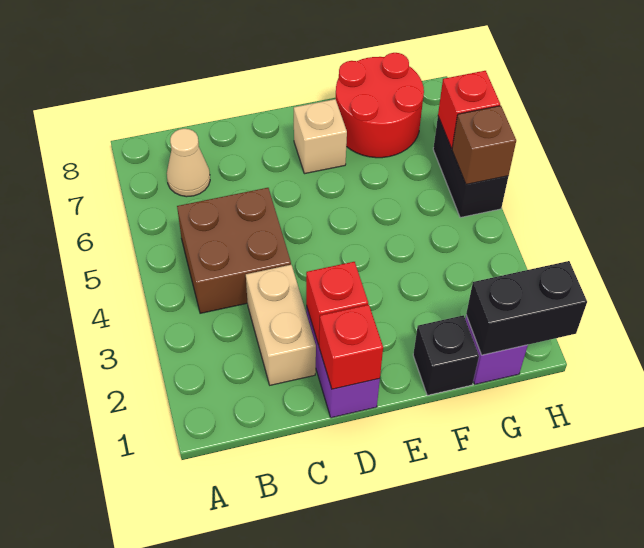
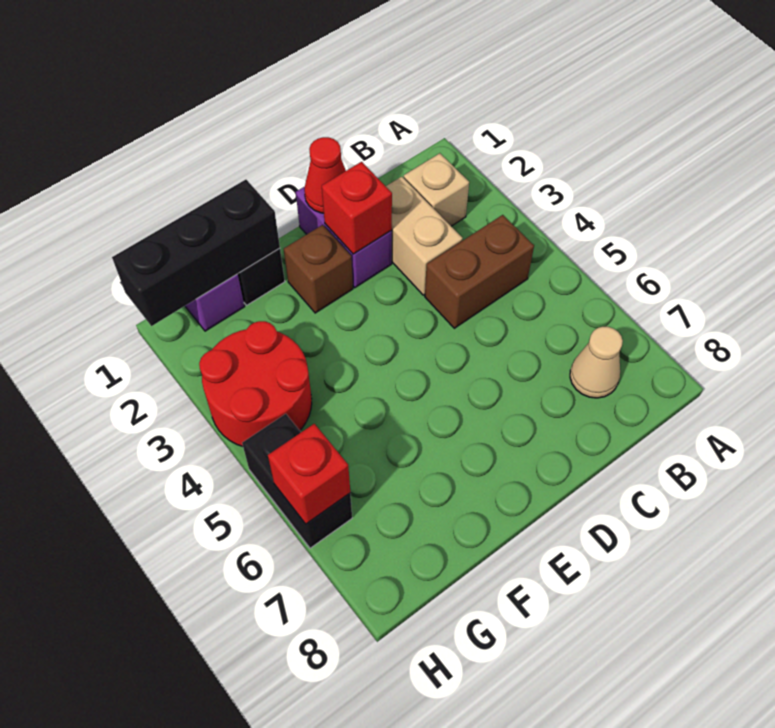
brown 2x2 brick [177,188,291,313] -> brown 1x2 brick [425,215,534,328]
red 1x1 brick [319,305,383,389] -> red 1x1 cone [304,137,346,213]
tan 1x1 brick [294,99,347,174] -> tan 1x1 brick moved to [404,153,469,226]
red 2x2 round brick [336,53,424,158] -> red 2x2 round brick moved to [199,321,312,447]
black 1x2 brick [466,261,587,355] -> black 1x3 brick [112,180,280,326]
brown 1x1 brick [452,106,516,184] -> brown 1x1 brick moved to [284,225,353,313]

